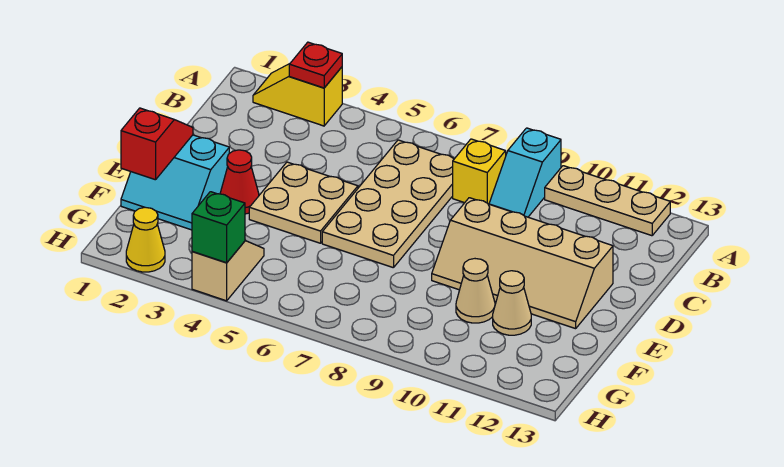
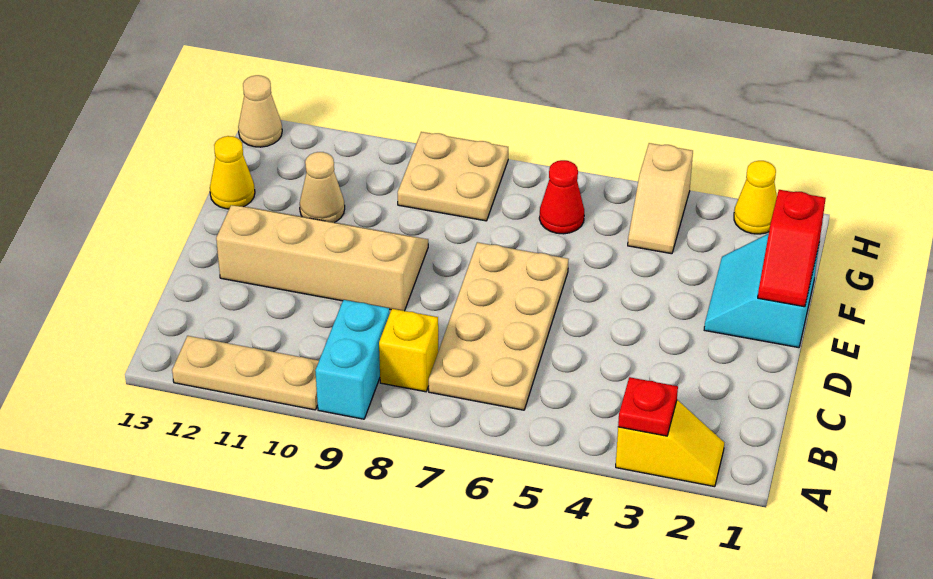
cyan 1x2 slope [489,128,561,217] -> cyan 1x2 brick [315,300,390,419]
tan 2x2 plate [249,162,358,243] -> tan 2x2 plate moved to [398,132,508,221]
cyan 2x2 slope [121,135,229,230] -> cyan 2x2 slope turned to [704,234,819,348]
red 1x1 cone [220,150,259,214] -> red 1x1 cone moved to [539,160,584,234]
tan 1x1 cone [456,259,495,323] -> tan 1x1 cone moved to [238,75,282,147]
none -> yellow 1x1 cone [210,136,255,209]
green 1x1 brick [192,192,245,263] -> none

